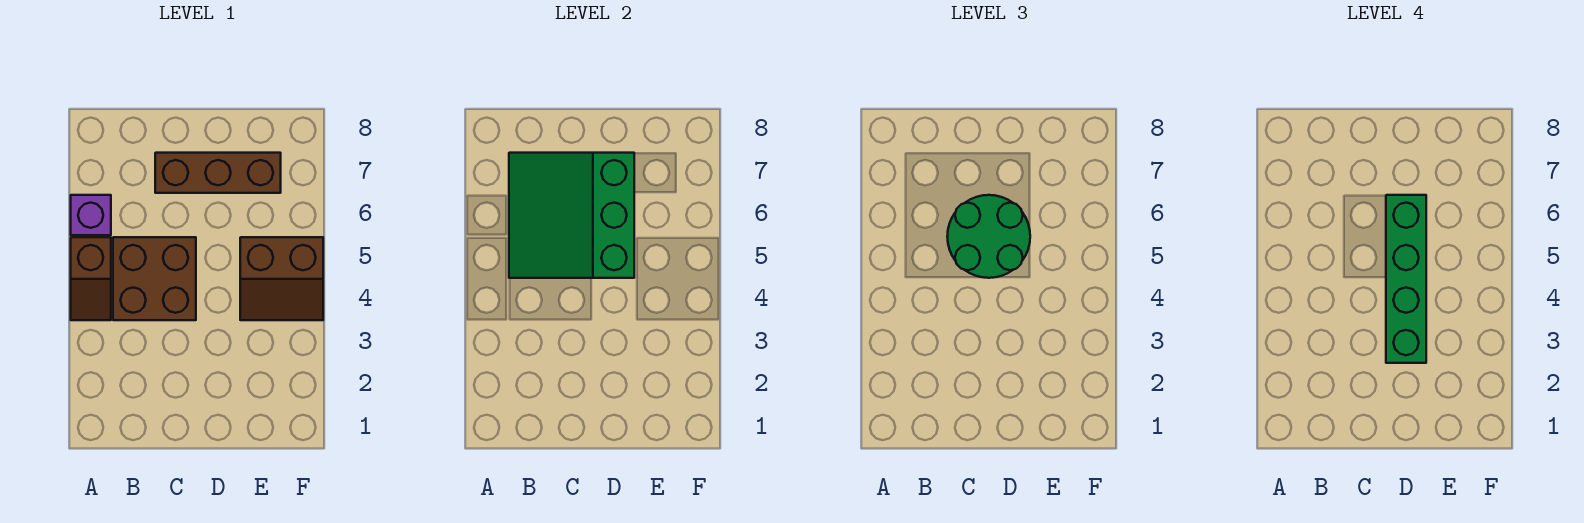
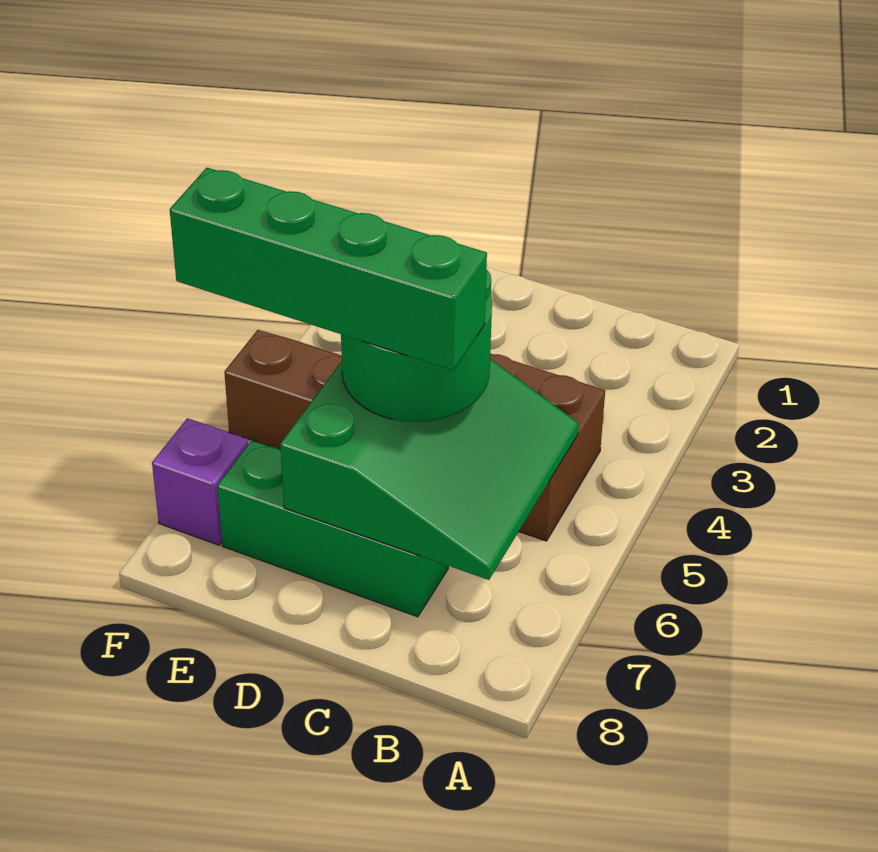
brown 1x2 slope [71,237,111,320] -> none
purple 1x1 brick [71,195,111,235] -> purple 1x1 brick moved to [152,418,249,545]
brown 1x3 brick [155,153,281,193] -> green 1x3 brick [217,440,448,617]
green 1x4 brick [1386,195,1426,363] -> green 1x4 brick turned to [170,168,487,370]

